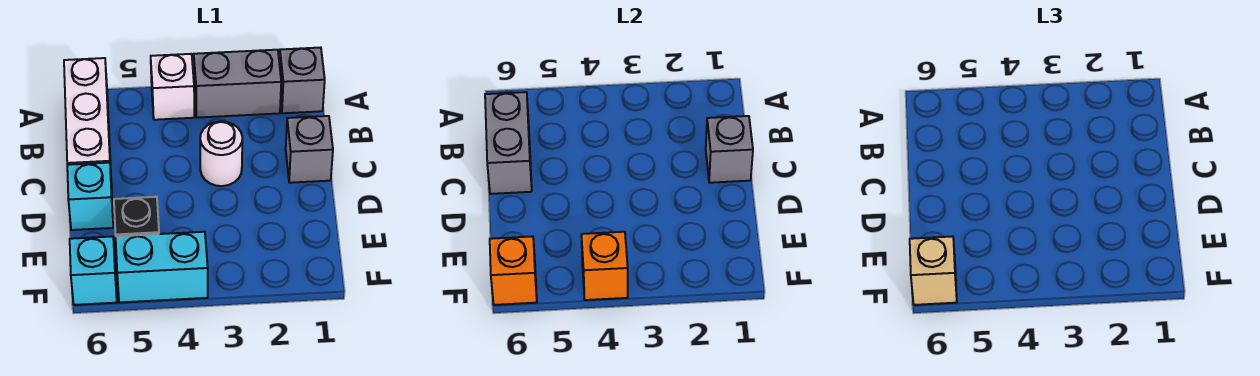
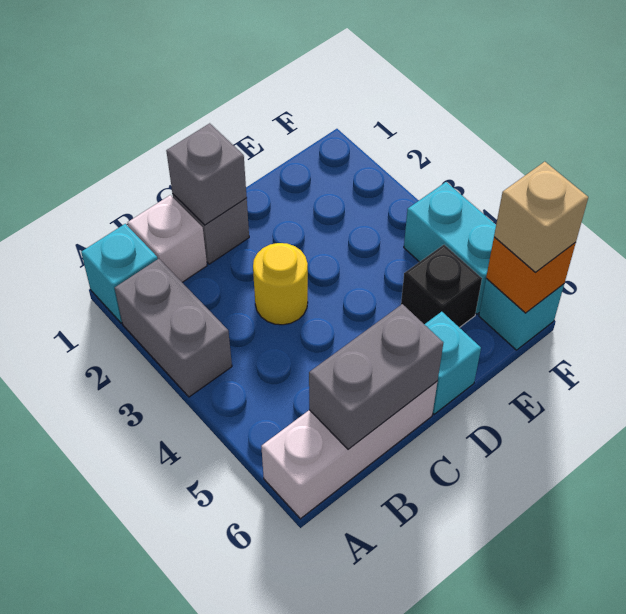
grey 1x1 brick [279,48,325,113] -> cyan 1x1 brick [81,224,158,323]
white 1x1 brick [151,54,194,120] -> white 1x1 brick moved to [128,195,207,282]
white 1x1 round brick [200,121,242,186] -> yellow 1x1 round brick [253,243,308,325]
orange 1x1 brick [581,232,628,300] -> none

